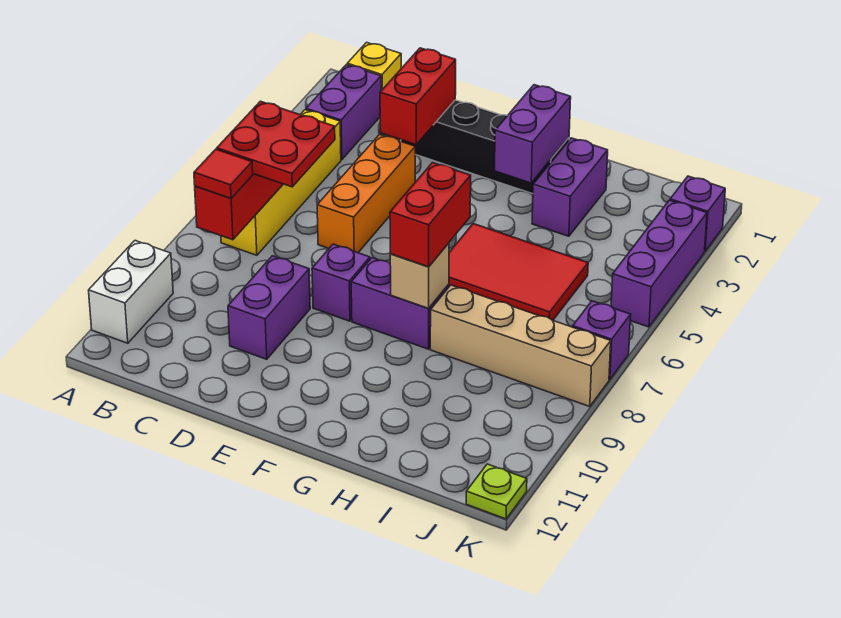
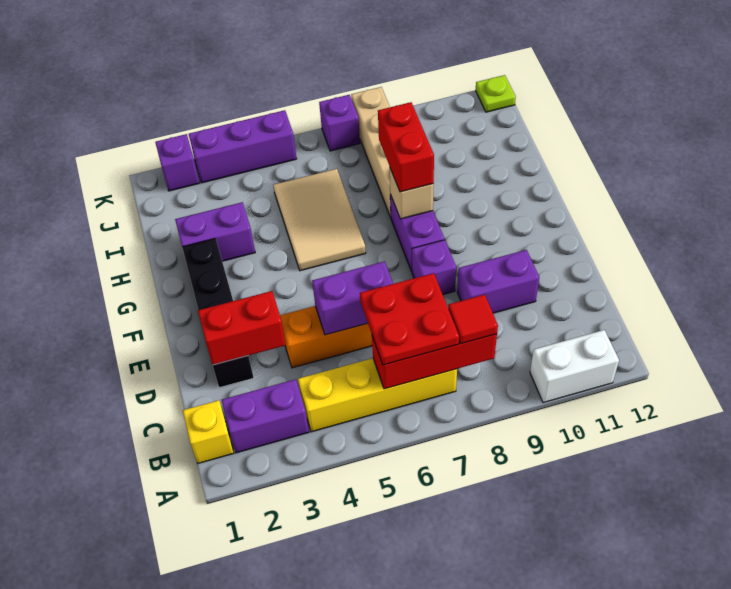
purple 1x2 brick [495,85,571,183] -> purple 1x2 brick moved to [312,261,393,335]
red 2x3 tile [448,224,588,320] -> tan 2x3 tile [273,169,366,271]
red 1x2 brick [390,163,471,267] -> red 1x2 brick turned to [378,102,434,192]

